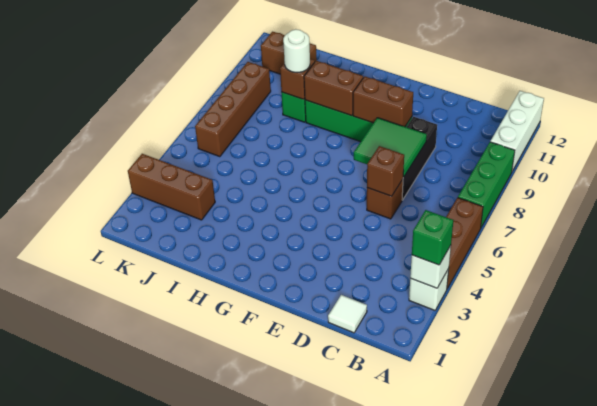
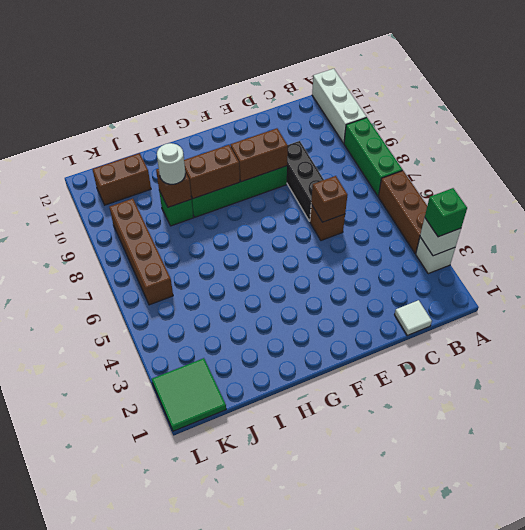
green 2x2 tile [354,118,427,177] -> green 2x2 tile moved to [152,358,226,431]
brown 1x3 brick [128,154,215,220] -> none

